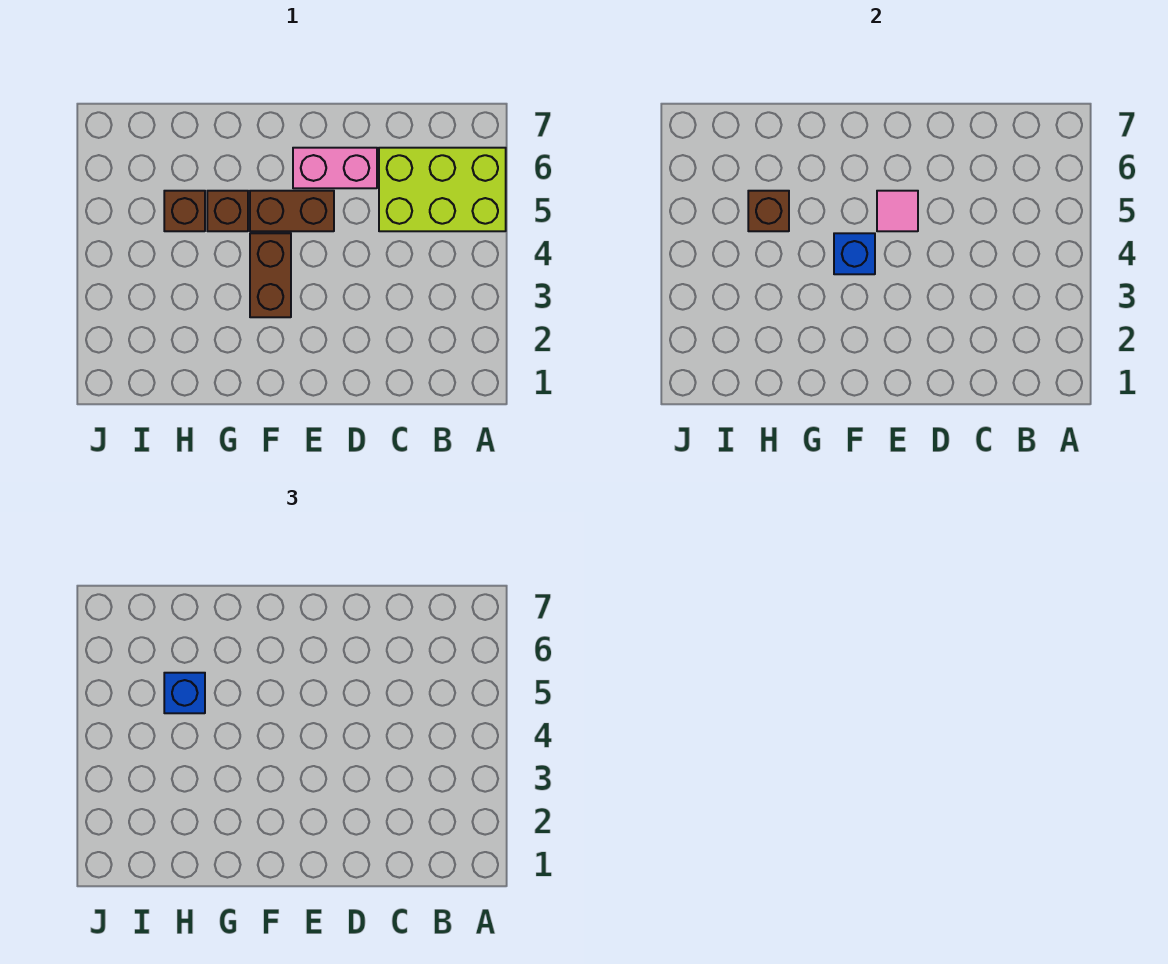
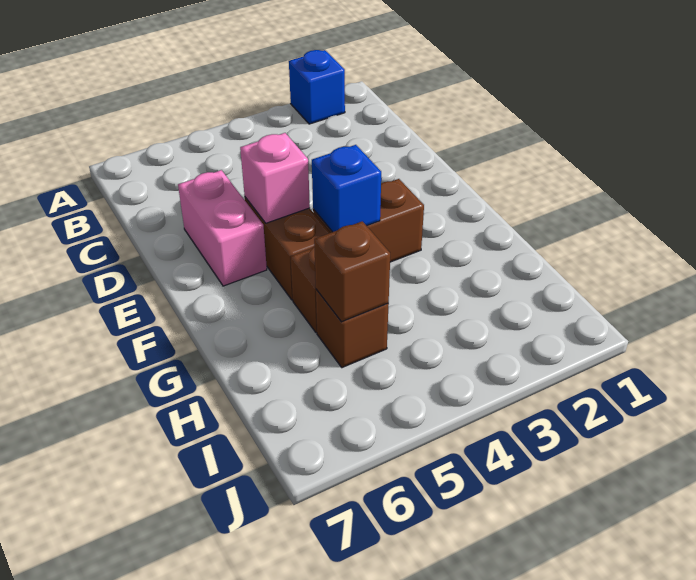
lime 2x3 brick [379,148,506,231] -> none
pink 1x1 tile [877,191,918,231] -> pink 1x1 brick [240,133,310,223]
blue 1x1 brick [164,673,205,713] -> blue 1x1 brick moved to [289,50,345,124]

